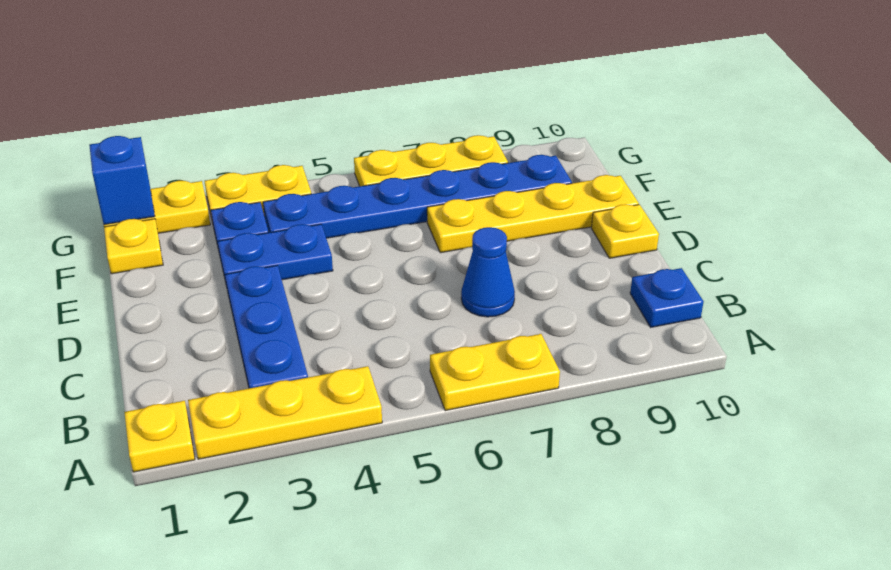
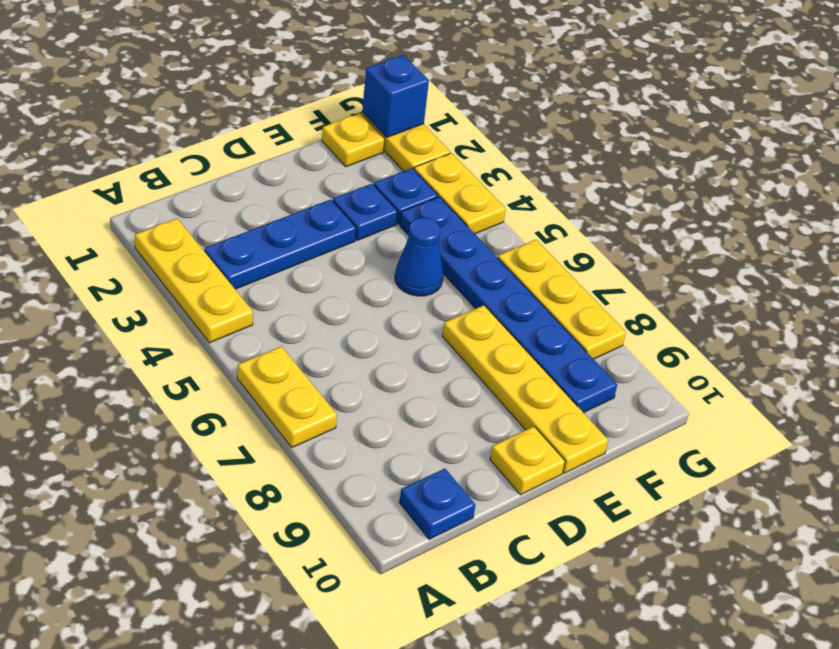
yellow 1x1 plate [124,401,195,472] -> none
blue 1x1 cone [461,227,515,317] -> blue 1x1 cone moved to [395,218,443,296]
blue 1x2 plate [218,224,333,286] -> blue 1x1 plate [333,184,398,240]

